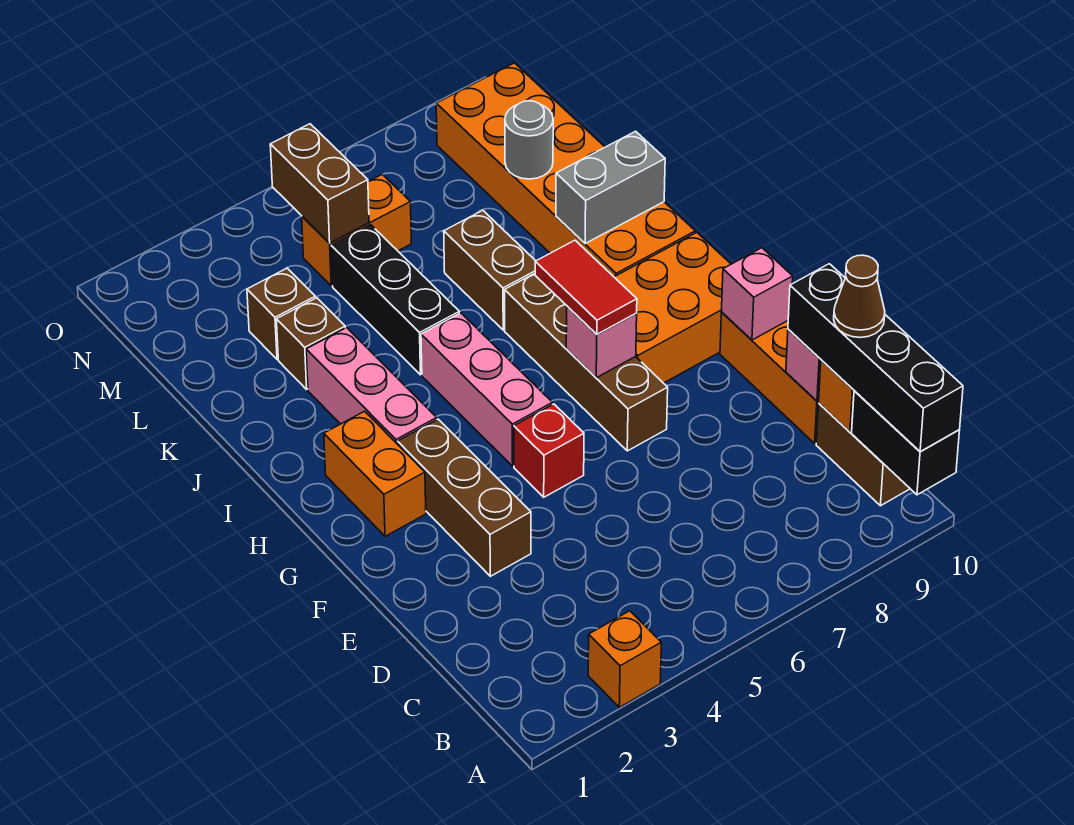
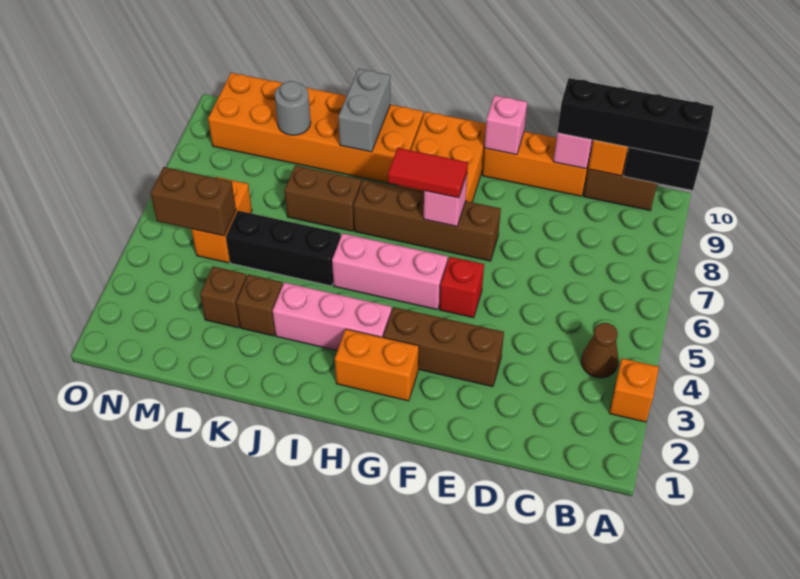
brown 1x1 cone [834,255,885,338] -> brown 1x1 cone moved to [581,323,618,378]

